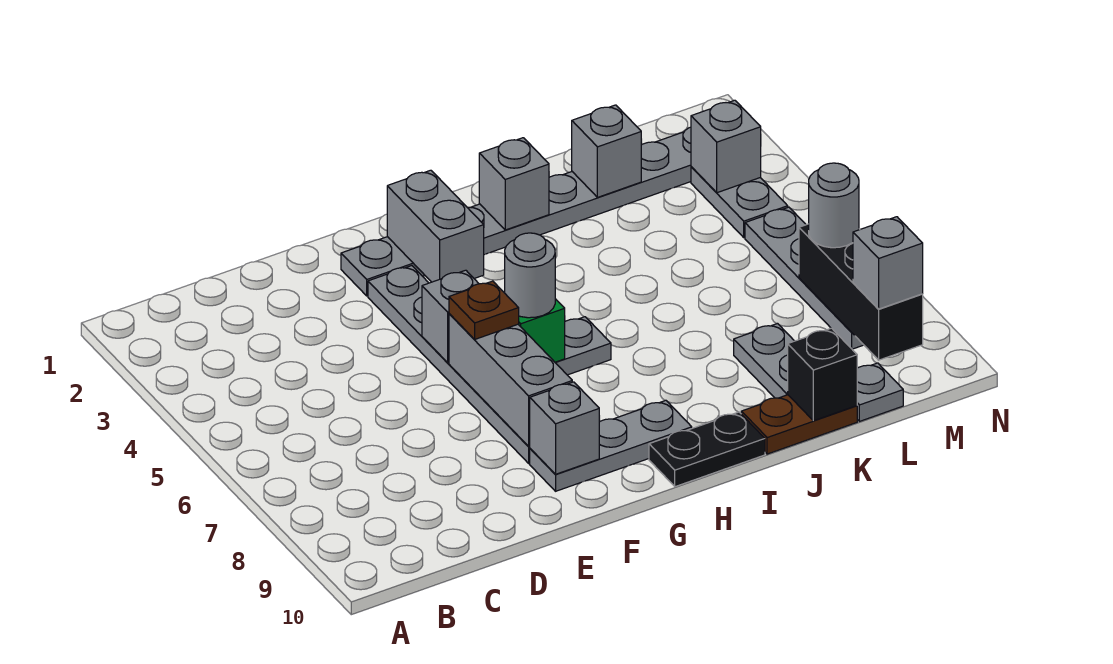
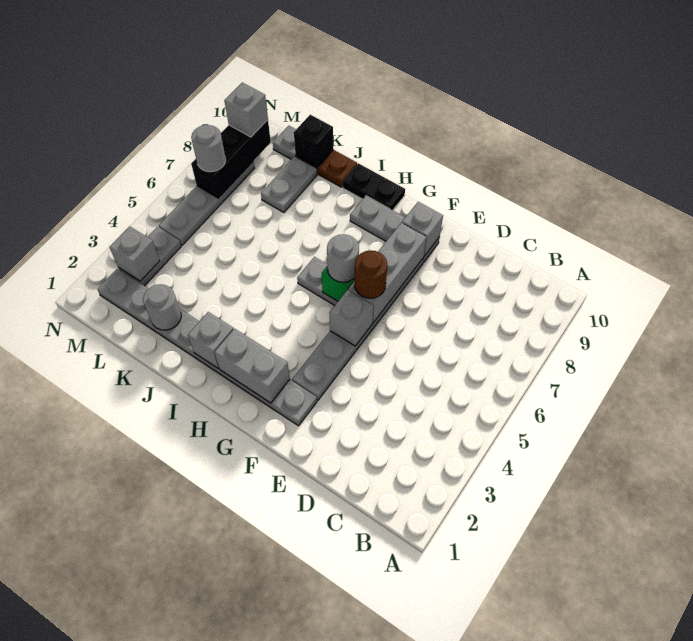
brown 1x1 plate [449,281,519,340] -> brown 1x1 round brick [355,250,387,298]
grey 1x2 brick [387,170,484,282] -> grey 1x2 brick turned to [214,329,290,403]
grey 1x1 brick [572,105,641,197] -> grey 1x1 round brick [143,284,181,330]

